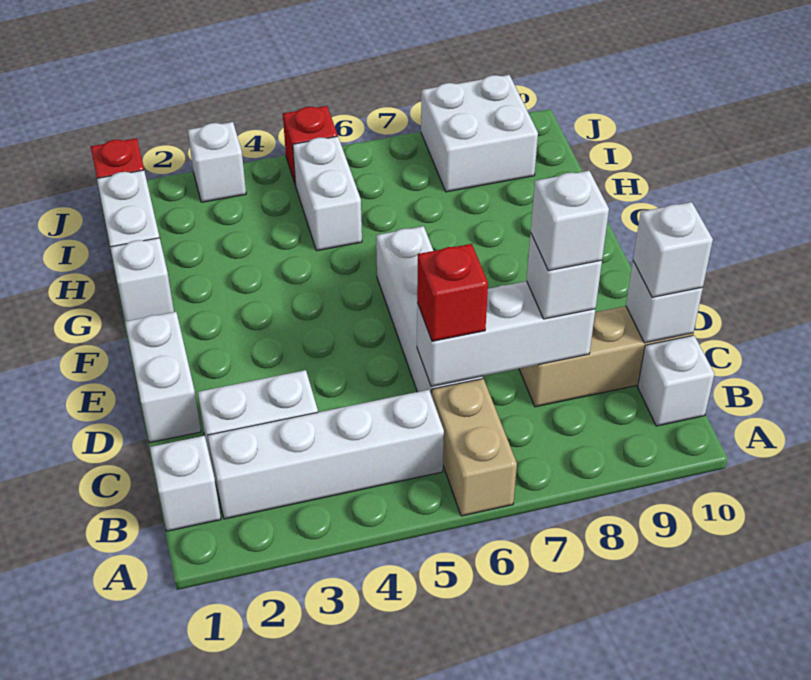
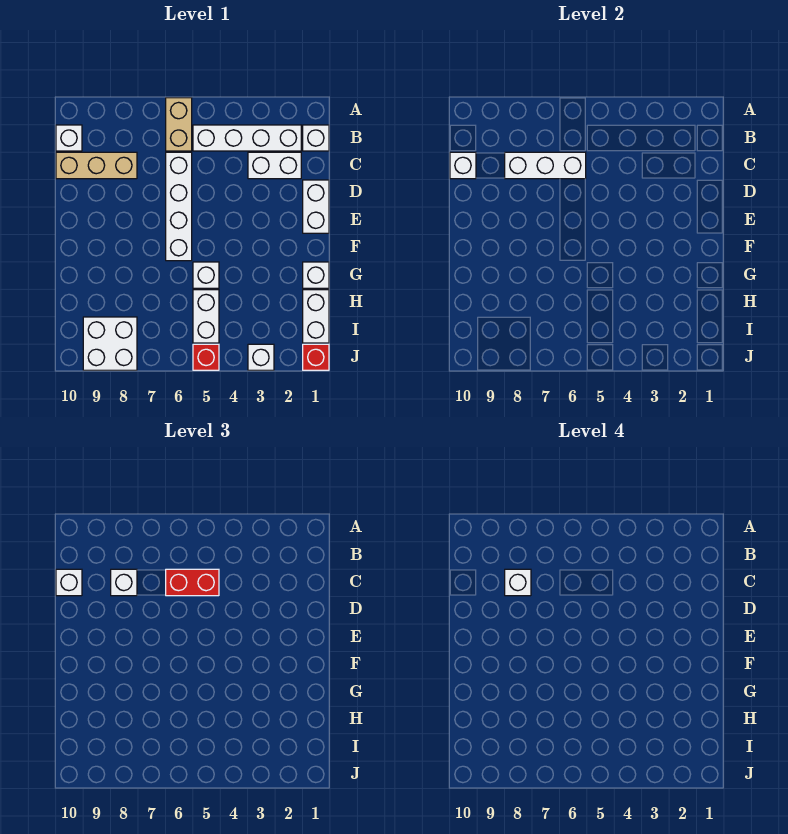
red 1x1 brick [417,244,488,341] -> red 1x2 brick [166,569,219,596]
none -> white 1x1 brick [193,262,219,288]

